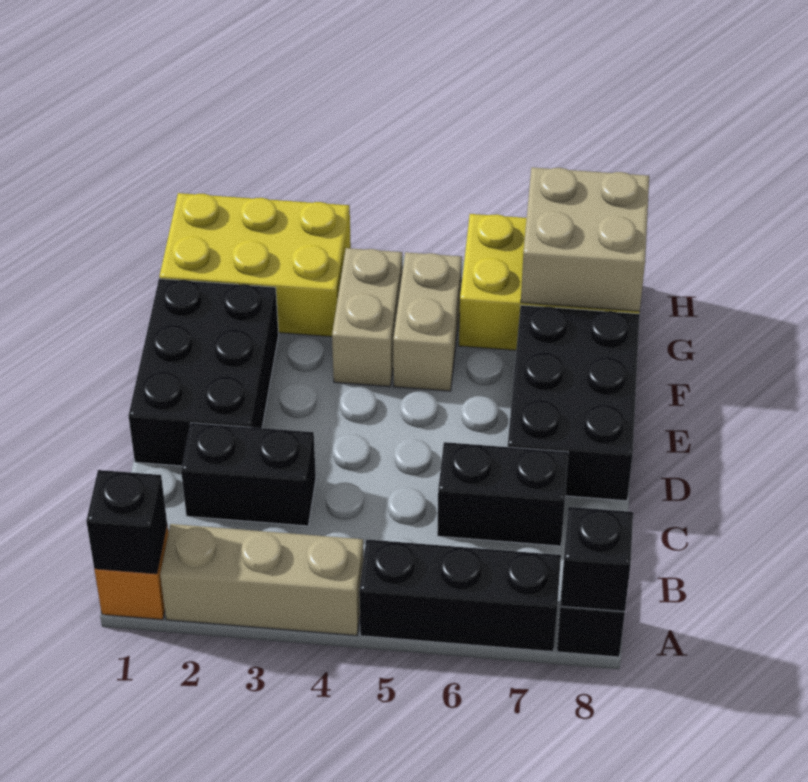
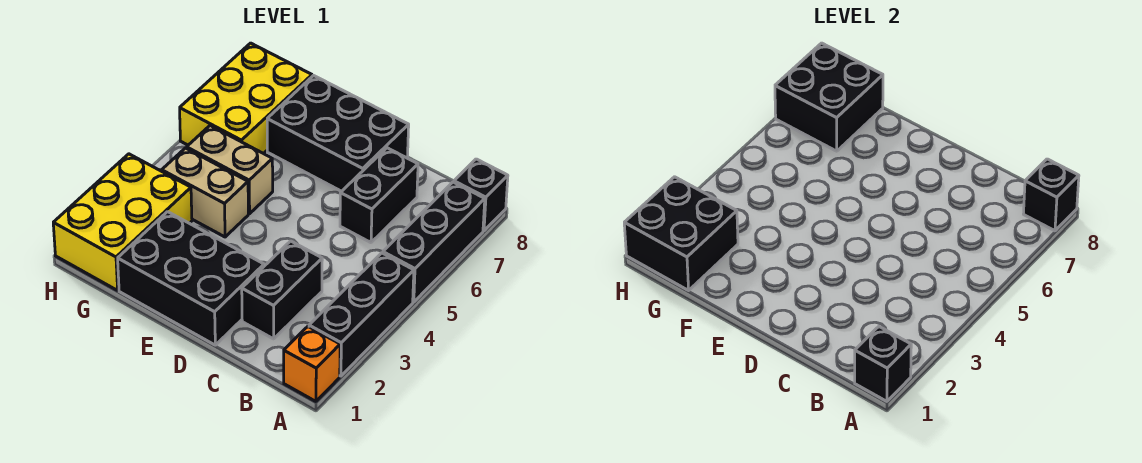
tan 1x3 brick [160,524,364,635] -> black 1x3 brick [309,253,414,376]
none -> black 2x2 brick [624,177,738,290]
tan 2x2 brick [521,167,649,311] -> black 2x2 brick [775,43,883,151]

